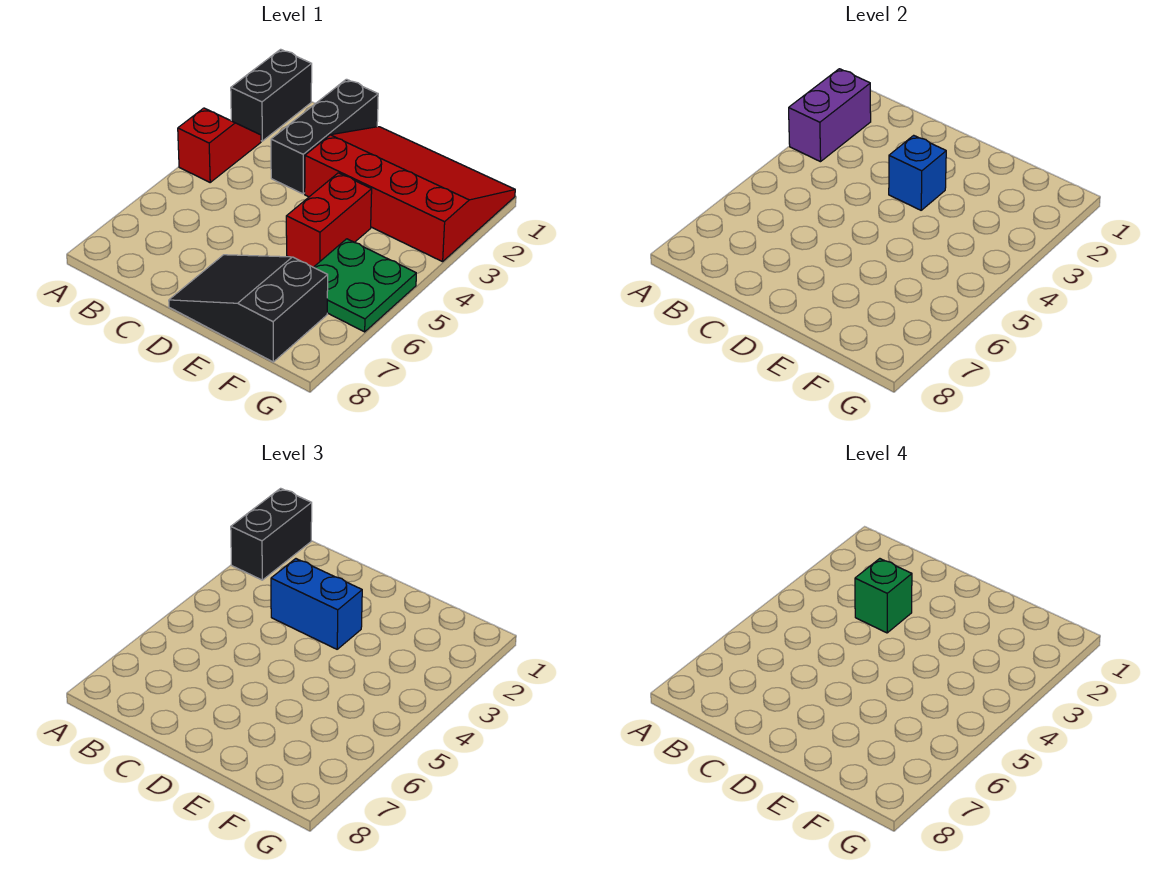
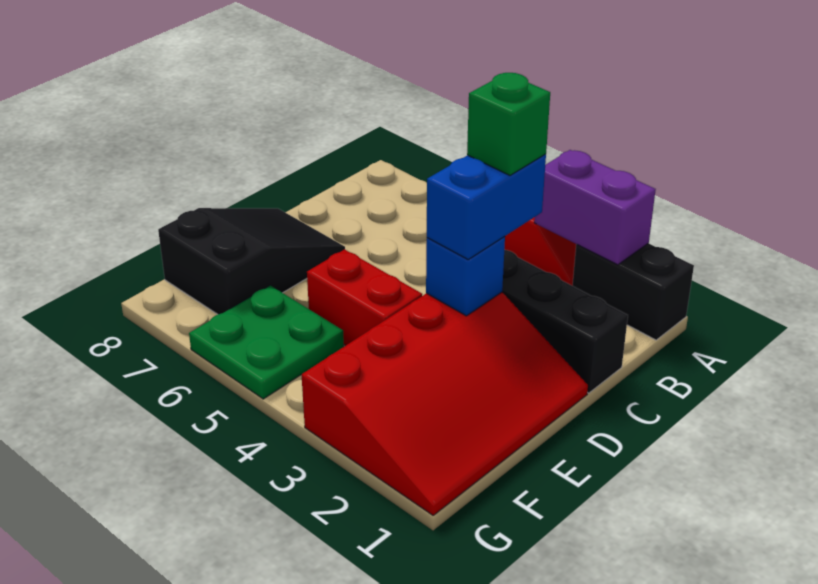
black 1x2 brick [231,488,312,580] -> none

